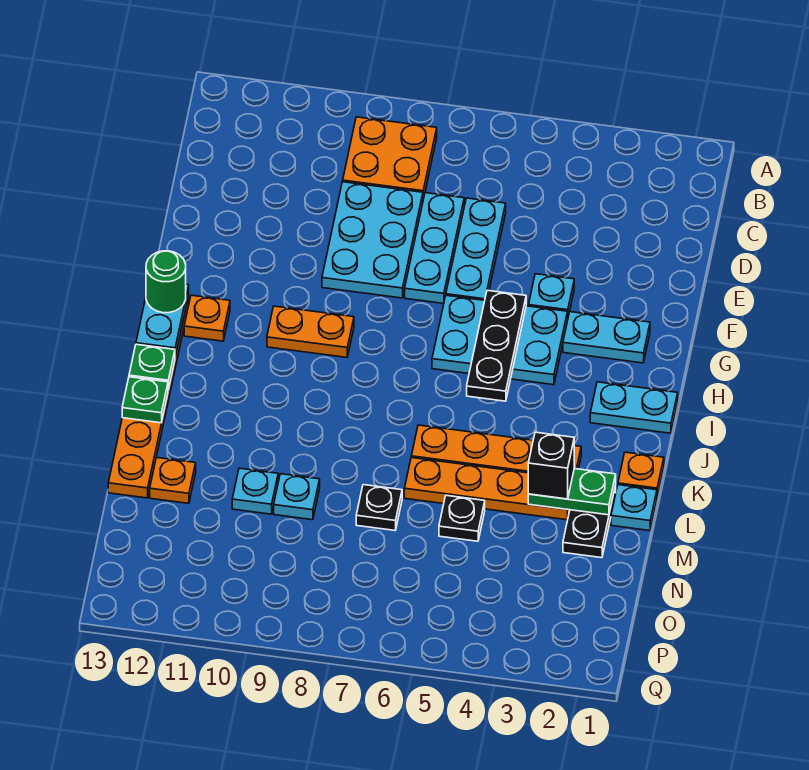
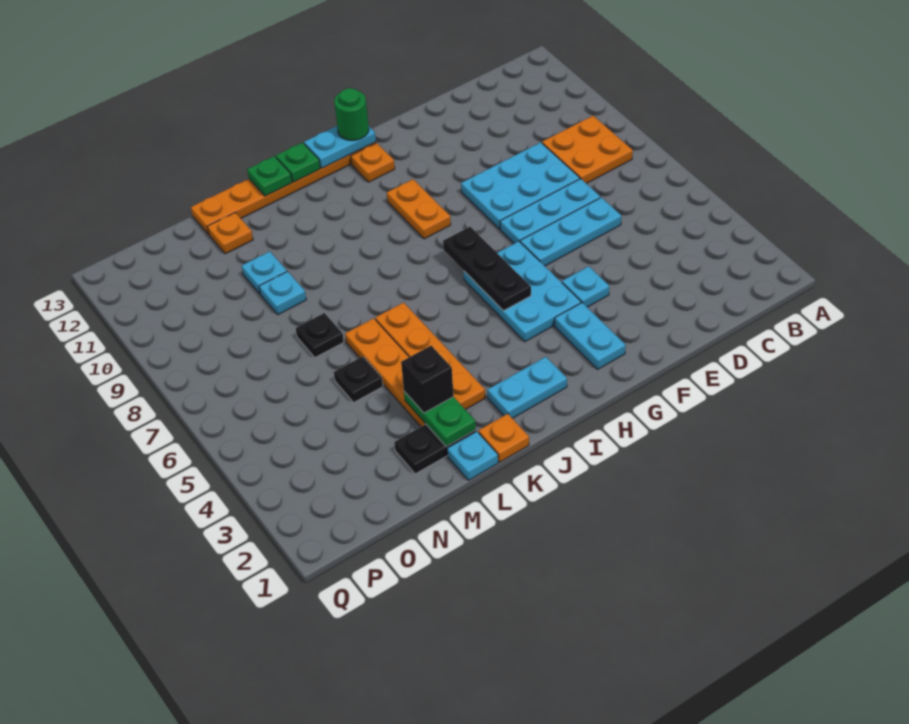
black 1x3 plate [467,290,526,401] -> black 1x3 plate turned to [443,227,531,311]
cyan 1x2 plate [590,382,678,433] -> cyan 1x2 plate turned to [487,357,567,418]

